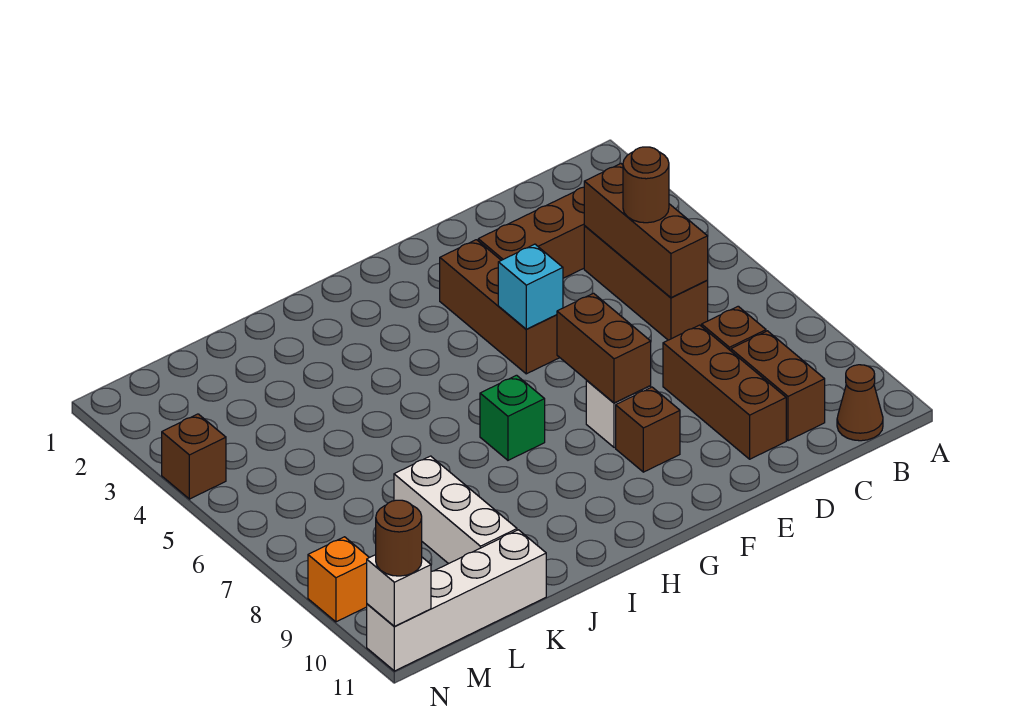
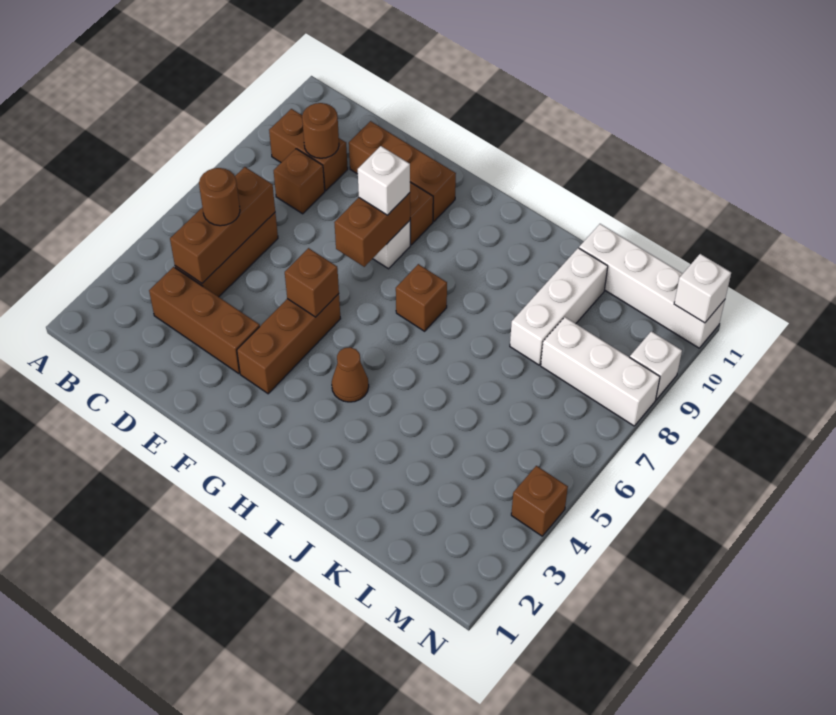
brown 1x1 cone [837,365,883,441] -> brown 1x1 cone moved to [332,347,369,402]
brown 1x2 brick [731,331,825,441] -> brown 1x2 brick turned to [269,109,348,191]
brown 1x3 brick [663,325,786,459] -> brown 1x3 brick turned to [349,121,456,221]
cyan 1x1 brick [498,244,563,329] -> brown 1x1 brick [285,248,339,317]
none -> white 1x1 brick [358,146,410,215]
green 1x1 brick [480,375,545,460] -> brown 1x1 brick [396,264,447,331]
none -> white 1x3 brick [541,317,660,426]
orange 1x1 brick [308,537,369,622] -> white 1x1 brick [630,331,682,399]
brown 1x1 round brick [376,500,422,576] -> brown 1x1 round brick moved to [302,103,339,158]

